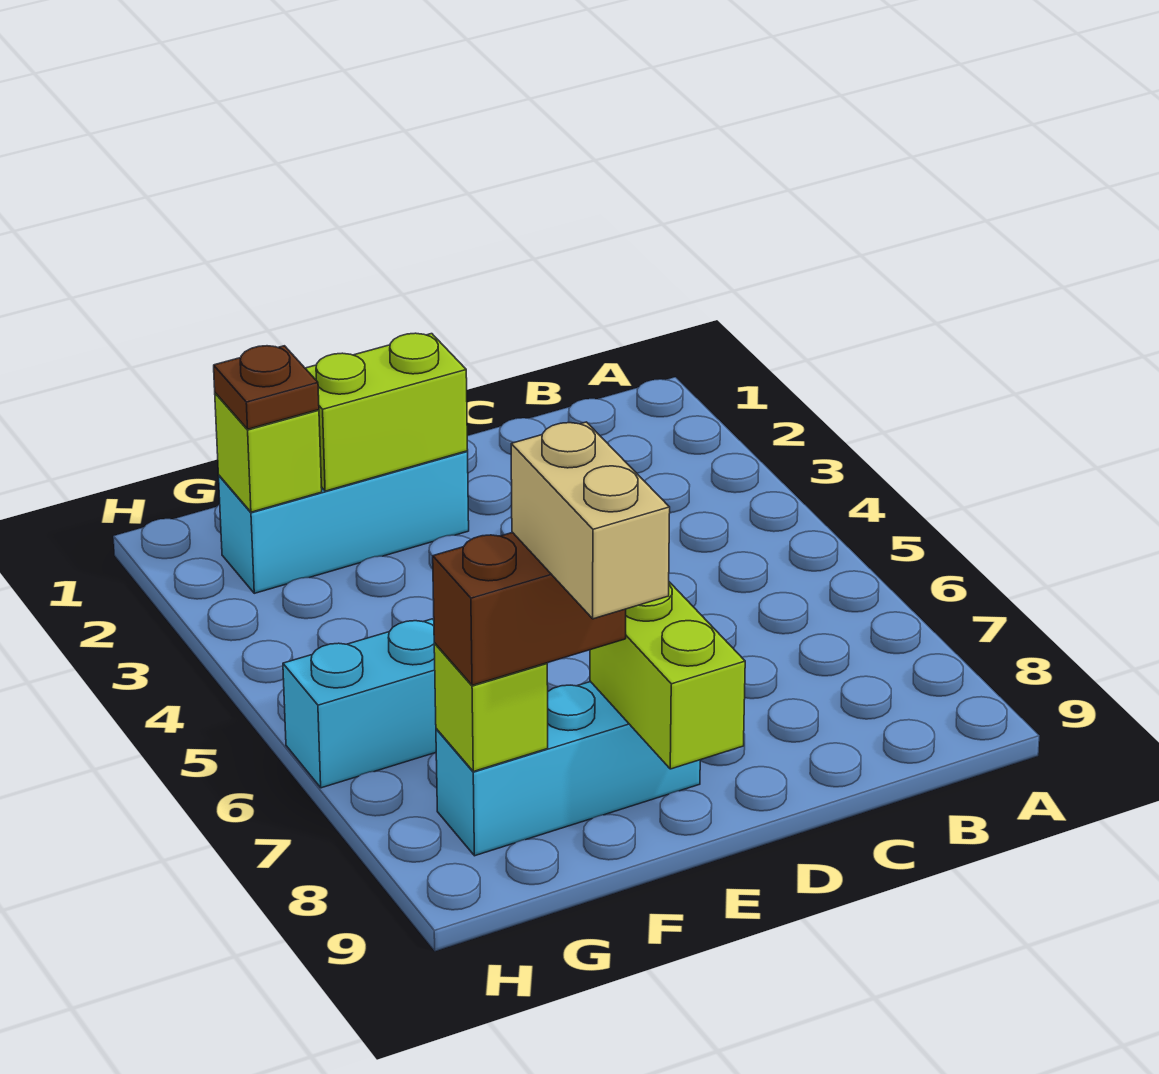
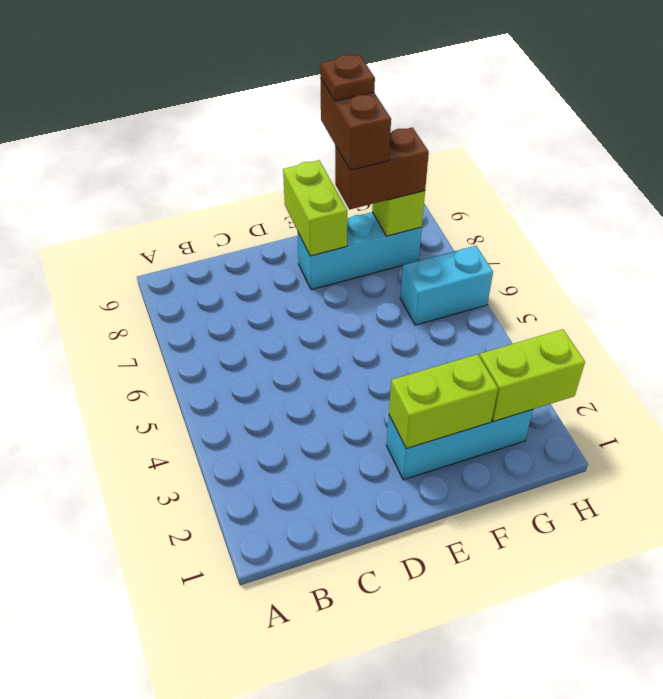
tan 1x2 brick [511,422,670,619] -> brown 1x2 brick [321,79,391,170]
lime 1x1 brick [215,393,322,512] -> lime 1x2 brick [480,329,585,422]
brown 1x1 plate [214,346,319,429] -> brown 1x1 plate moved to [320,55,375,101]

